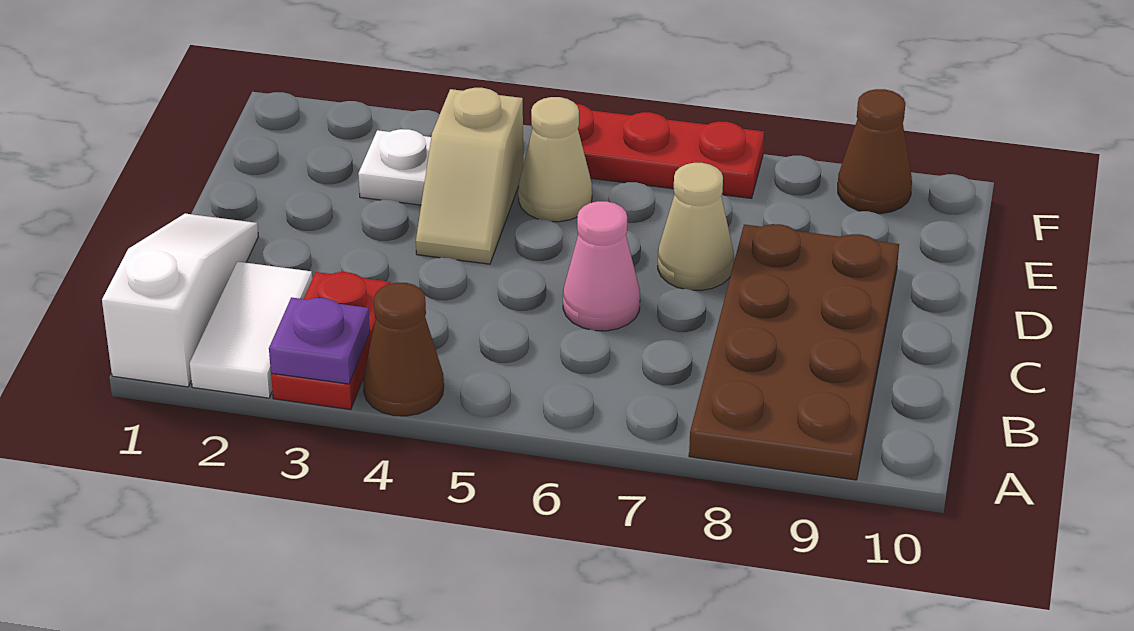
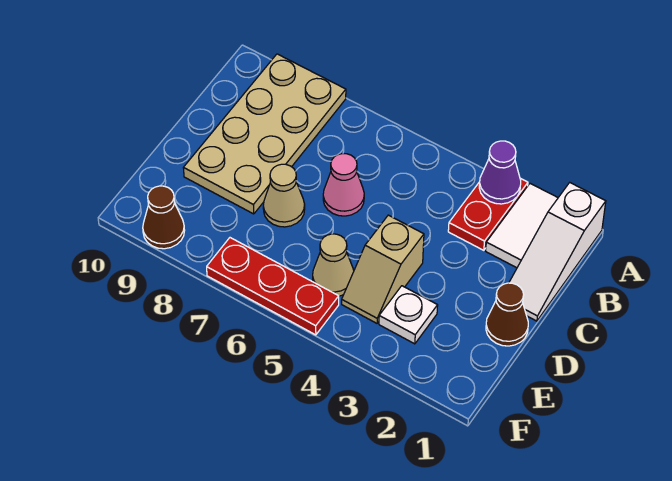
purple 1x1 plate [269,297,370,384] -> purple 1x1 cone [479,141,521,204]
brown 1x1 cone [363,282,444,416] -> brown 1x1 cone moved to [486,283,528,346]
brown 2x4 plate [689,224,899,480] -> tan 2x4 plate [184,54,346,214]
tan 1x2 slope [416,88,523,264] -> tan 1x2 slope turned to [342,215,424,323]

